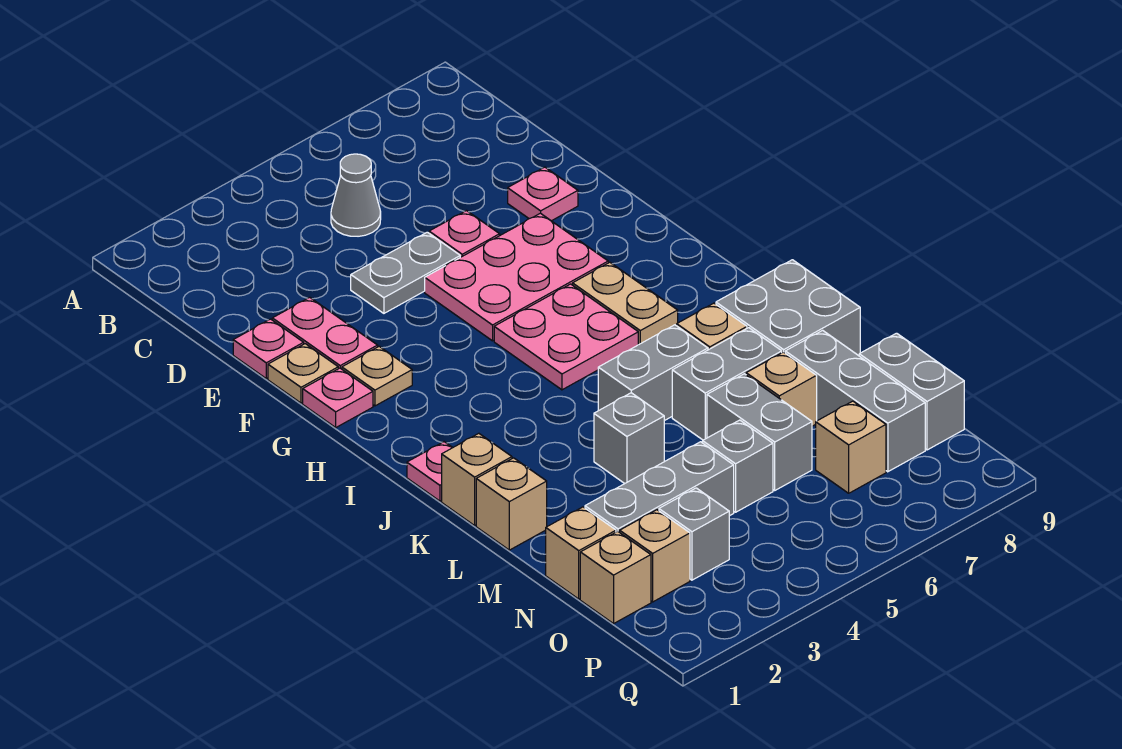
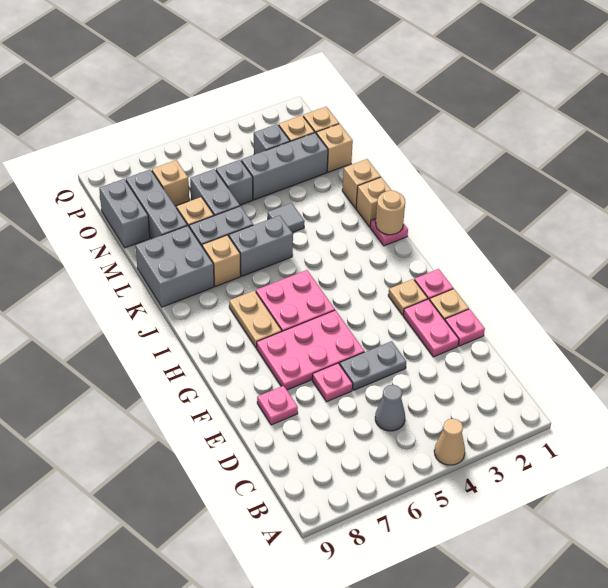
none -> tan 1x1 cone [434,419,465,465]
none -> tan 1x1 round brick [376,190,405,235]
grey 1x1 brick [594,393,664,484] -> grey 1x1 tile [268,203,305,233]

